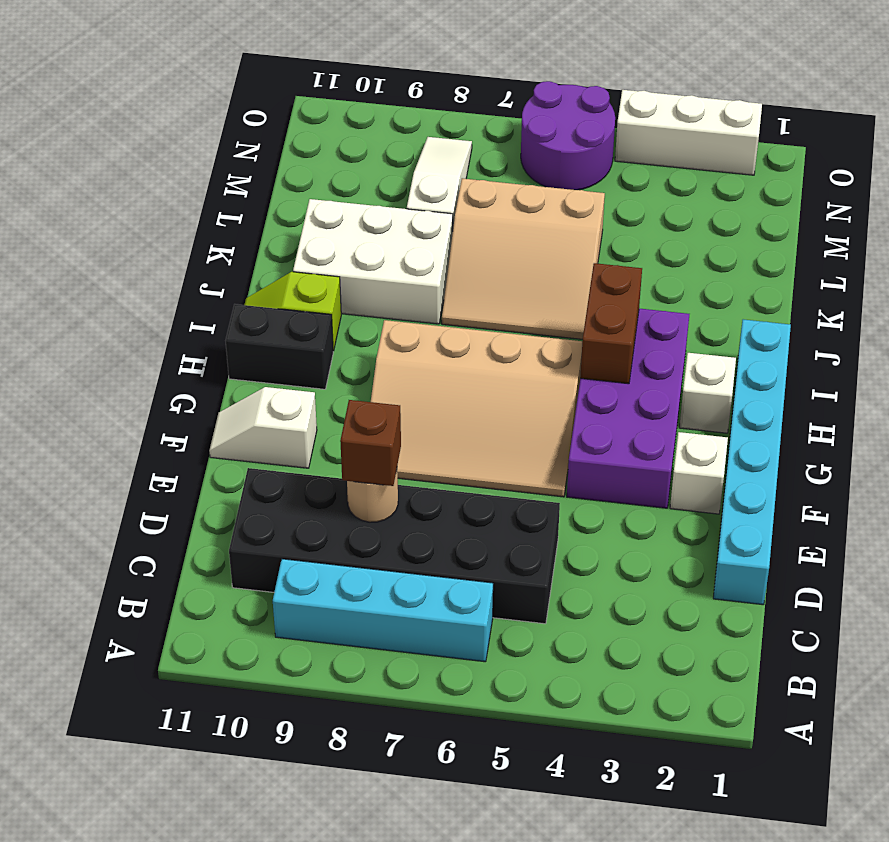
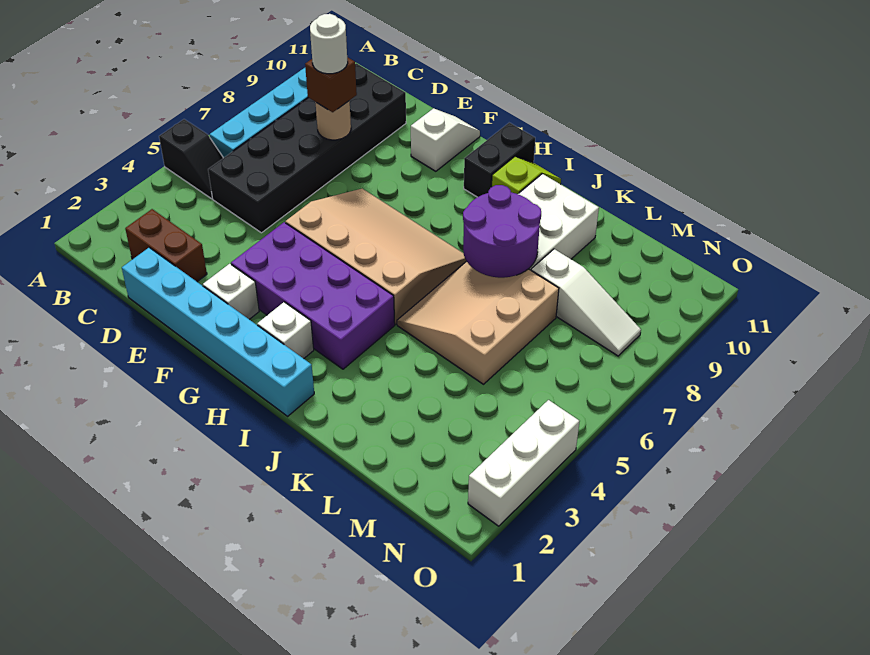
none -> black 1x2 slope [159,119,223,199]
none -> white 1x1 round brick [310,14,348,74]
tan 3x4 slope [371,320,582,497] -> tan 3x4 slope turned to [285,189,466,324]
brown 1x2 brick [580,263,642,384] -> brown 1x2 brick moved to [125,209,207,282]
purple 2x2 round brick [521,81,615,190] -> purple 2x2 round brick moved to [463,185,541,278]

